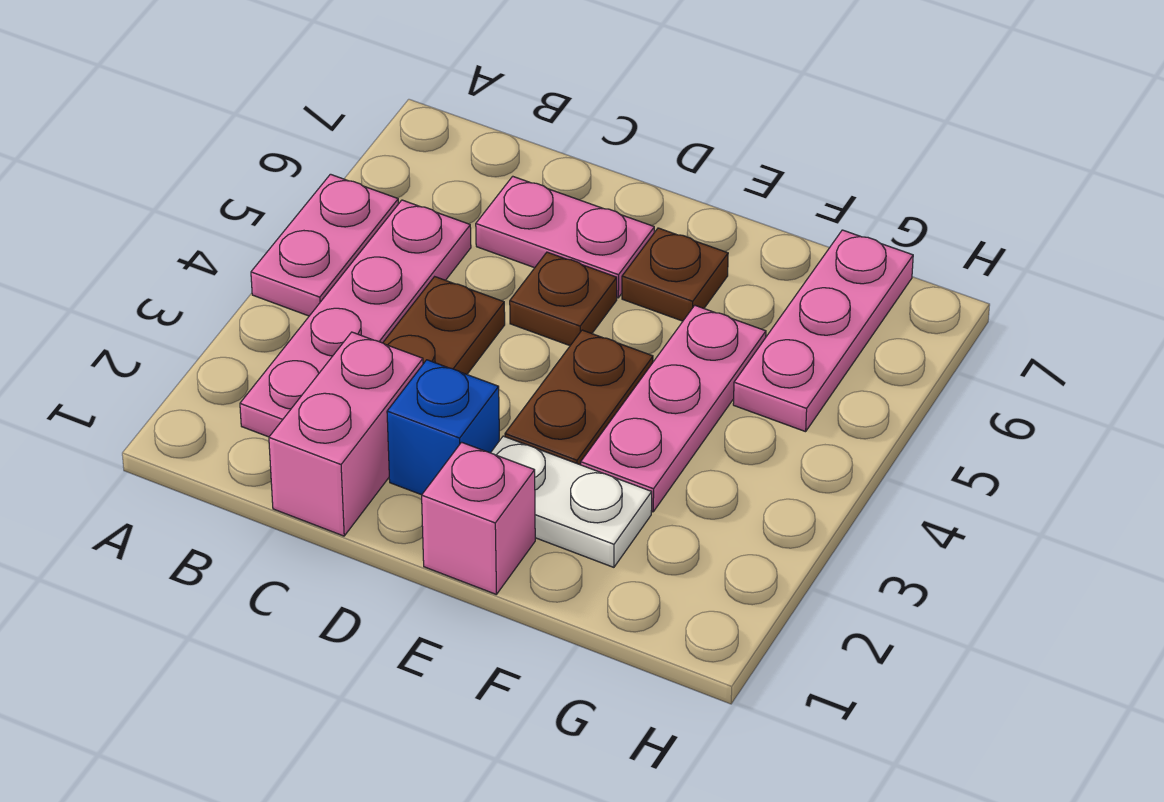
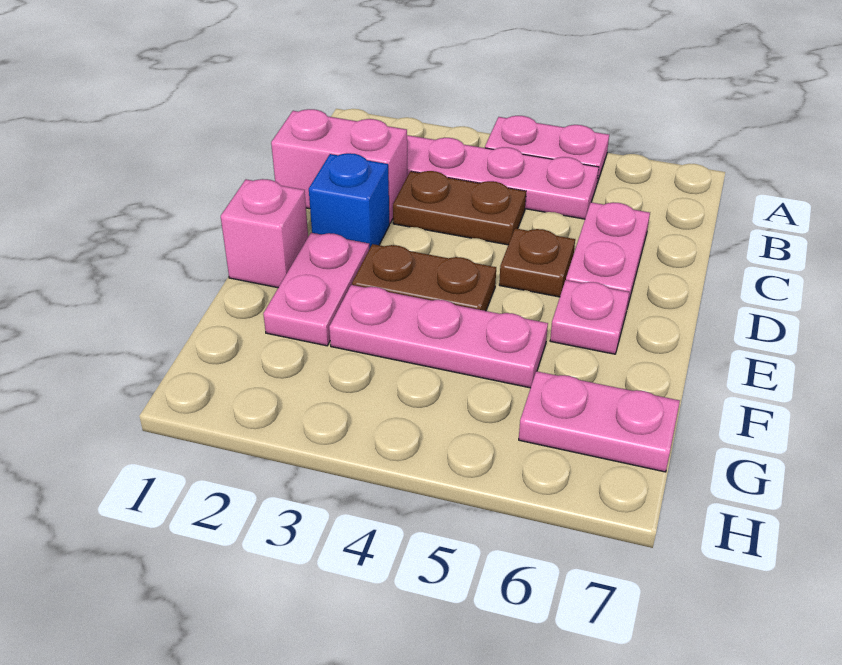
white 1x2 plate [491,436,652,567] -> pink 1x2 plate [263,233,369,346]
brown 1x1 plate [622,228,728,321] -> pink 1x1 plate [550,280,629,354]
pink 1x3 plate [733,230,913,432] -> pink 1x2 plate [519,371,680,472]

